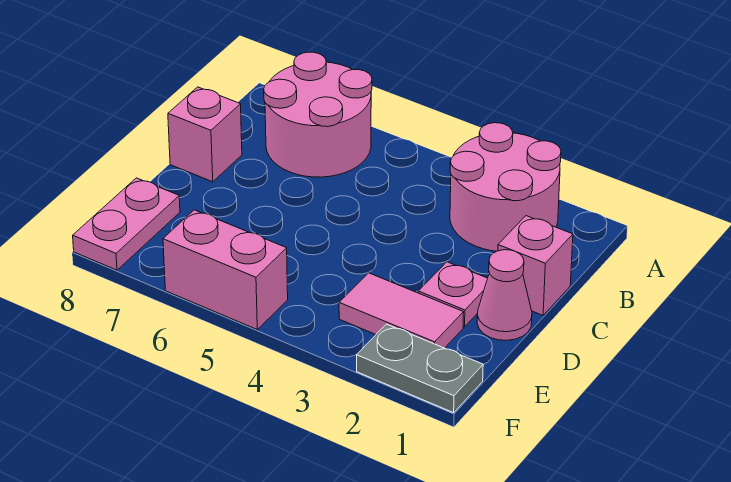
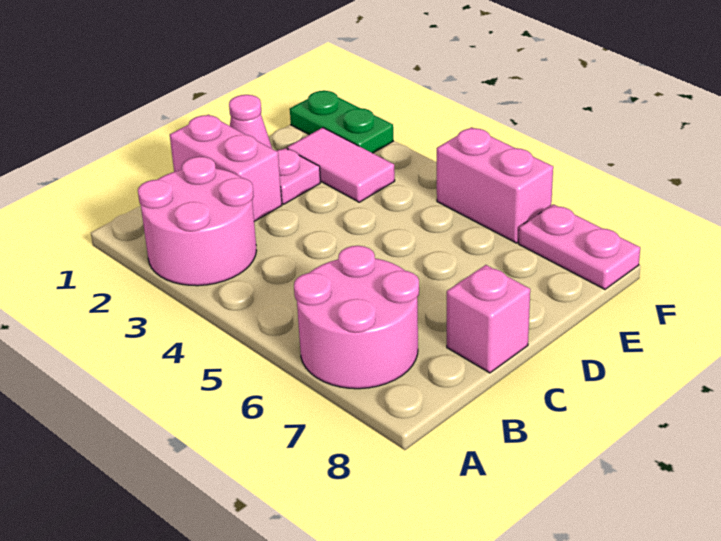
pink 1x1 brick [498,216,573,315] -> pink 1x2 brick [170,115,282,221]
pink 1x2 plate [73,178,180,270] -> pink 1x2 plate turned to [519,204,640,289]
grey 1x2 plate [357,324,483,413] -> green 1x2 plate [290,91,393,153]

